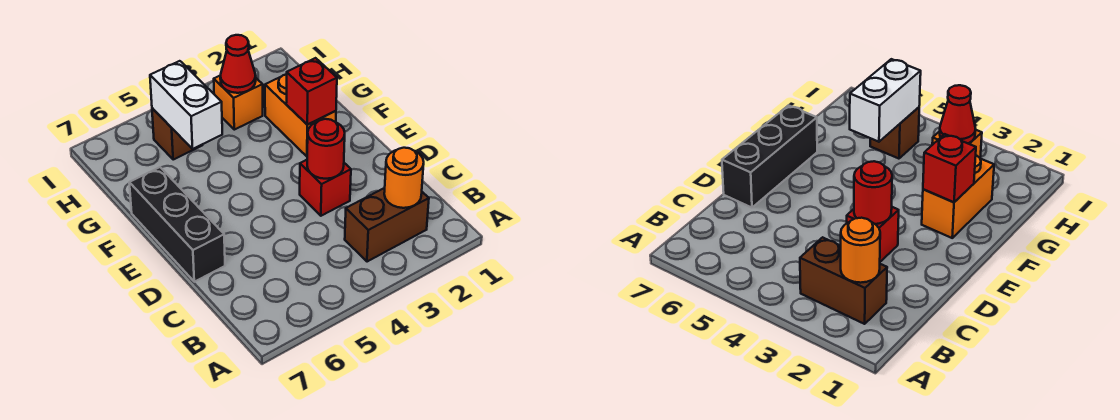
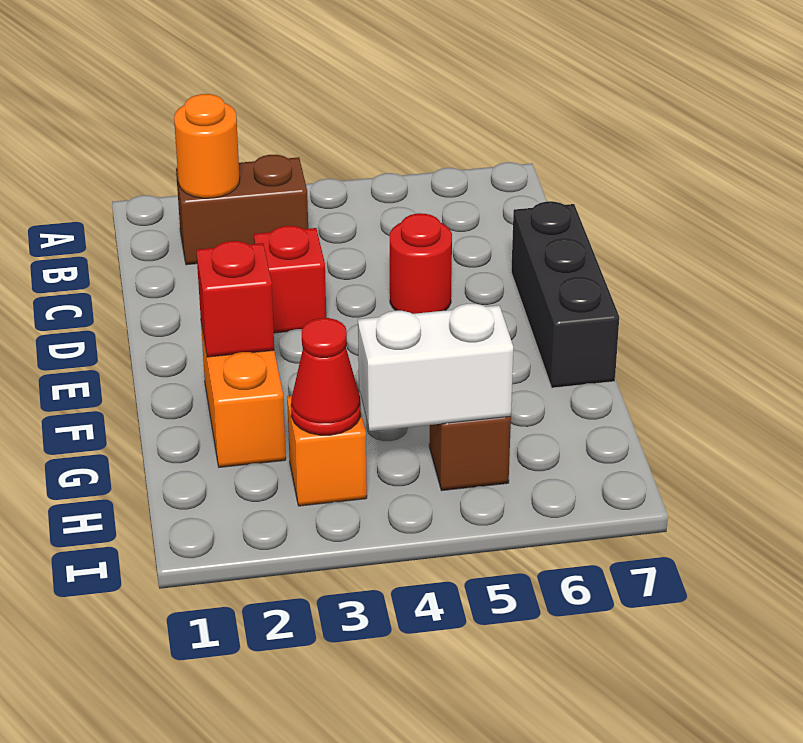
red 1x1 round brick [307,119,345,179] -> red 1x1 round brick moved to [390,213,452,314]
white 1x2 brick [150,61,222,149] -> white 1x2 brick turned to [358,304,513,431]

